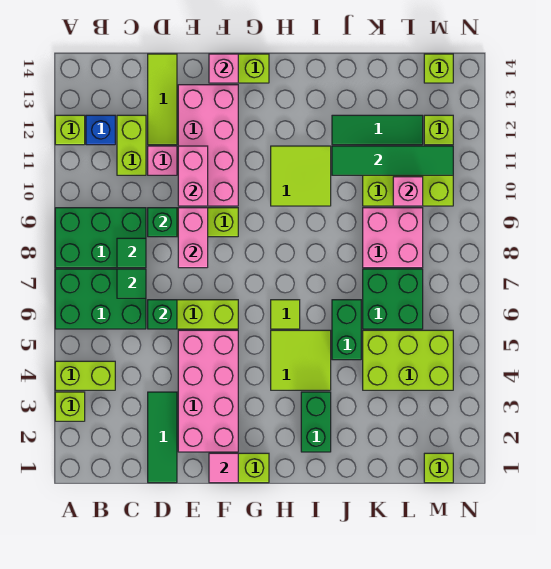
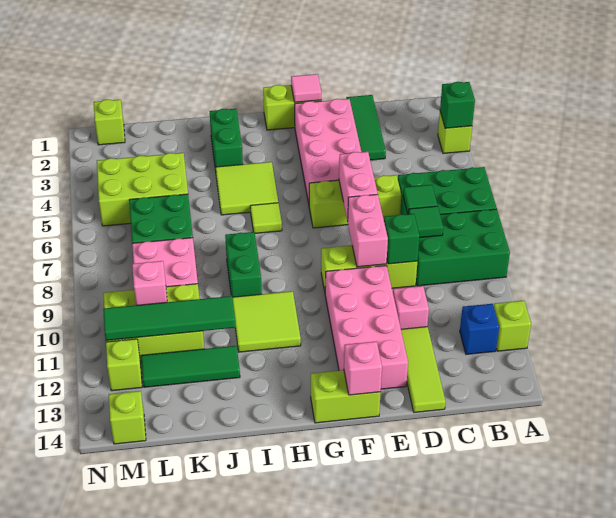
lime 1x2 brick [55,361,115,390] -> none
lime 1x2 brick [117,115,146,175] -> none
green 1x1 brick [148,300,177,329] -> green 1x1 brick moved to [440,82,475,128]
pink 1x2 brick [178,146,208,206] -> pink 1x2 brick moved to [339,152,378,221]
green 1x2 brick [332,300,361,360] -> green 1x2 brick moved to [225,232,262,297]

